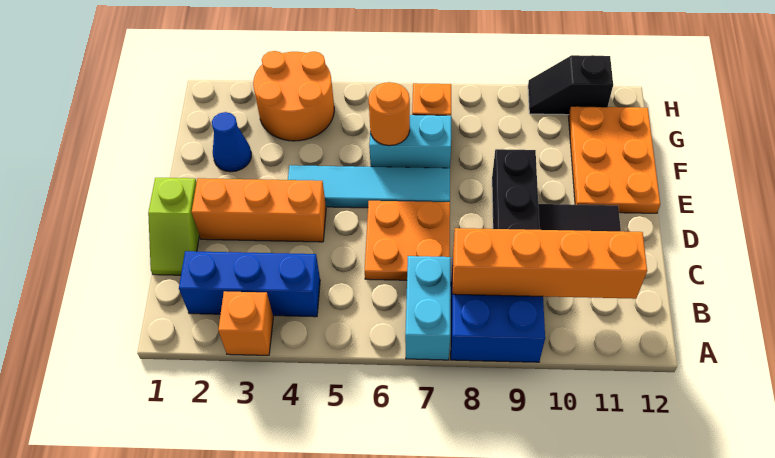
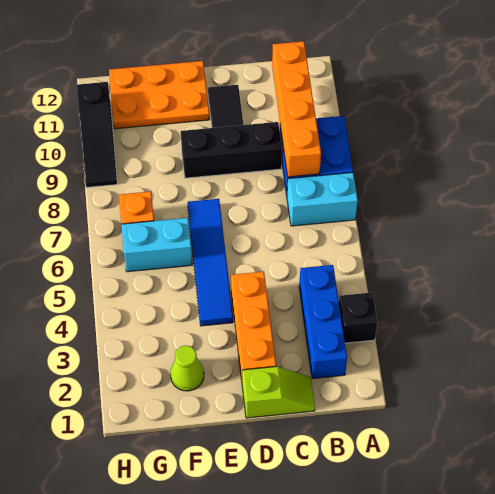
orange 1x1 brick [218,291,273,355] -> black 1x1 brick [339,292,377,343]
orange 2x2 plate [365,201,450,280] -> none
cyan 1x4 tile [288,165,450,208] -> blue 1x4 tile [188,199,233,326]
blue 1x1 cone [212,112,251,172] -> lime 1x1 cone [170,345,204,391]
cyan 1x2 brick [369,115,451,168] -> cyan 1x2 brick turned to [121,218,192,272]
orange 1x1 round brick [369,82,410,146] -> none
orange 2x2 round brick [253,51,334,141] -> none
black 1x2 slope [528,55,613,115] -> black 1x3 slope [77,82,117,187]

